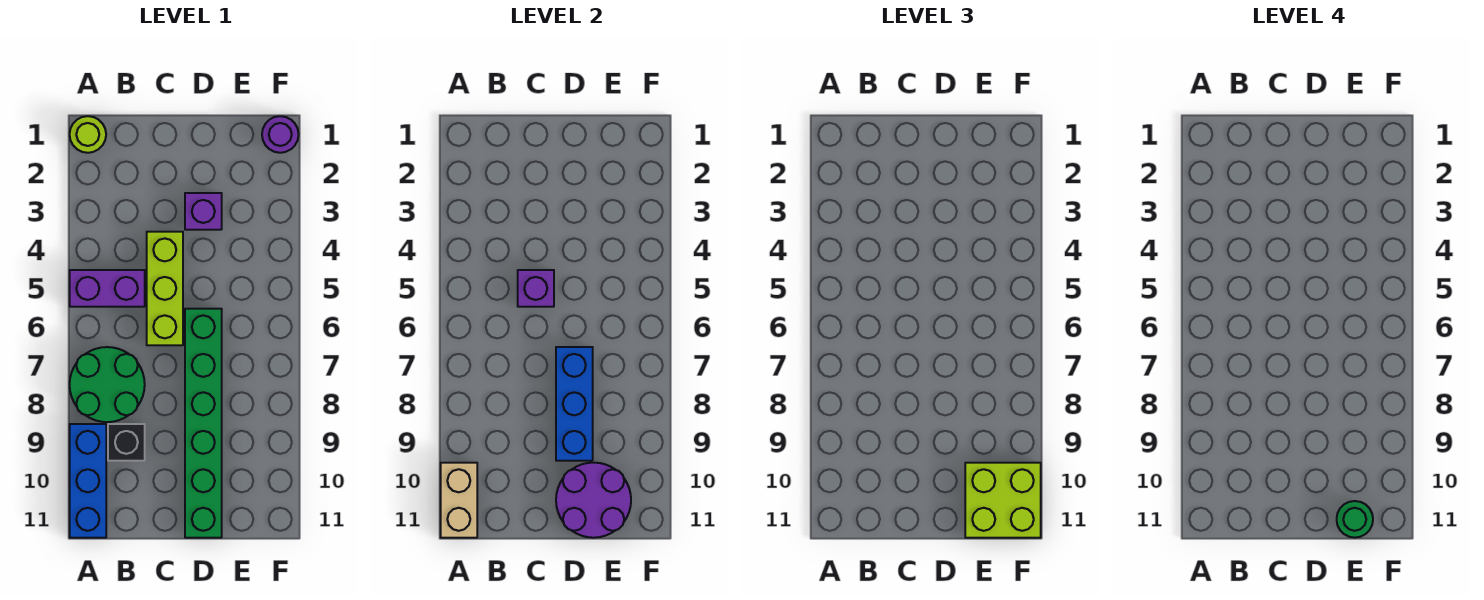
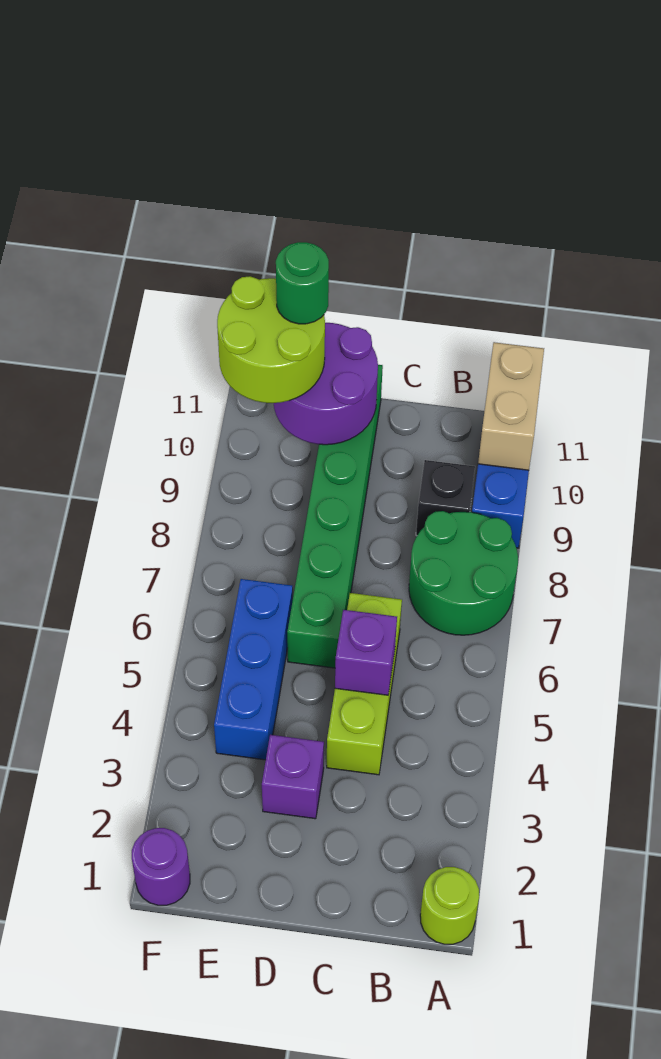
purple 1x2 brick [70,270,145,307] -> none
blue 1x3 brick [556,347,593,461] -> blue 1x3 brick moved to [214,579,293,760]
lime 2x2 brick [965,463,1041,538] -> lime 2x2 round brick [217,276,325,403]

